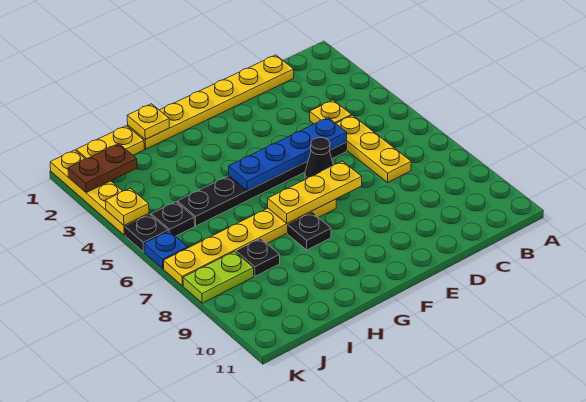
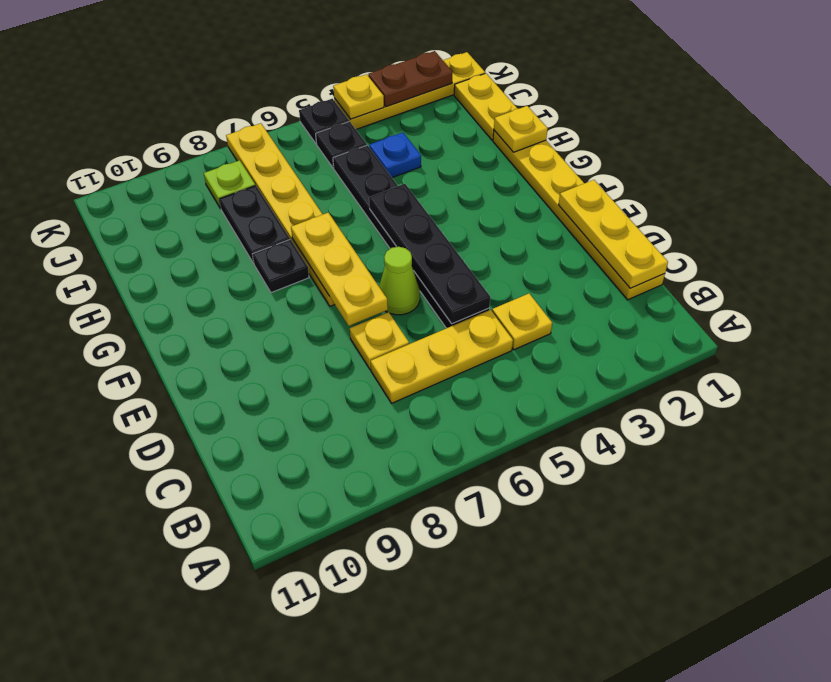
none -> yellow 1x3 plate [559,180,668,288]
blue 1x4 plate [229,118,347,191] -> black 1x4 plate [369,184,490,324]
none -> yellow 1x1 plate [350,312,409,370]
black 1x1 cone [305,137,333,179] -> lime 1x1 cone [379,247,420,315]
black 1x1 plate [236,239,280,276] -> black 1x2 plate [219,186,290,264]
brown 1x2 plate [68,144,137,192] -> brown 1x2 plate turned to [368,51,452,107]
lime 1x2 plate [183,252,254,303] -> lime 1x1 plate [204,160,255,209]
blue 1x1 plate [144,231,188,269] -> blue 1x1 plate moved to [369,133,421,178]

